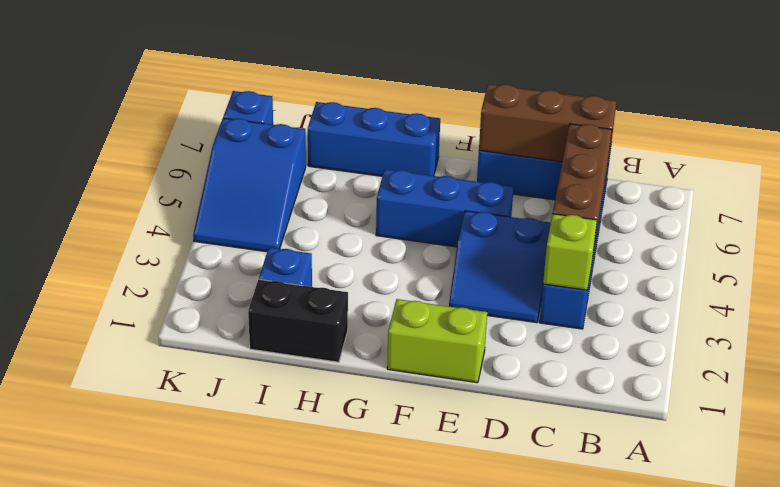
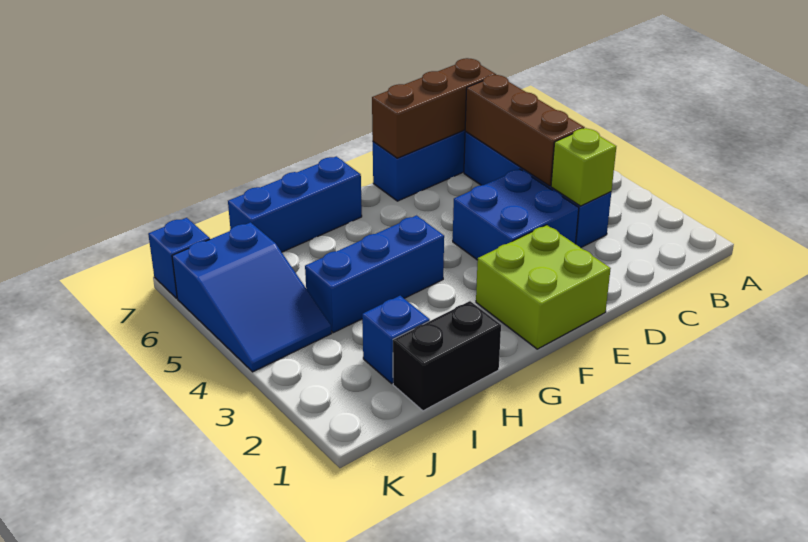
blue 2x2 slope [449,211,551,323] -> blue 2x2 brick [453,169,579,260]
lime 1x2 brick [387,299,487,383] -> lime 2x2 brick [476,225,611,349]
blue 1x3 brick [376,169,514,247] -> blue 1x3 brick moved to [305,215,444,333]

